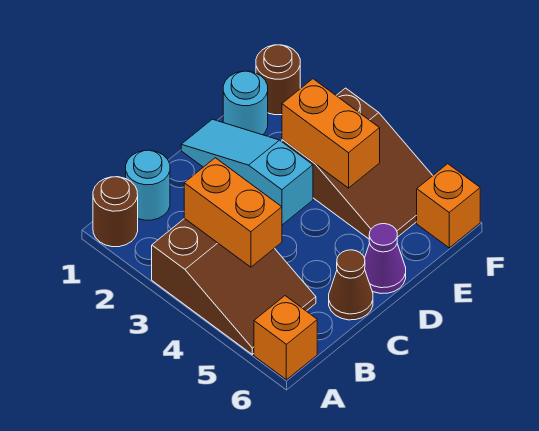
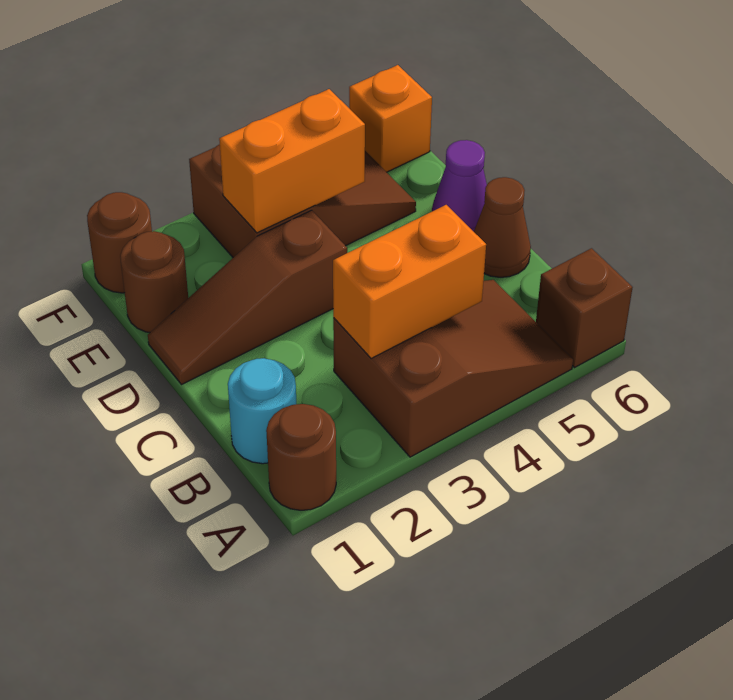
orange 1x1 brick [254,296,317,380] -> brown 1x1 brick [536,248,633,367]
cyan 1x3 slope [181,119,313,225] -> brown 1x3 slope [148,210,347,385]
cyan 1x1 round brick [223,71,268,135] -> brown 1x1 round brick [120,231,188,333]

